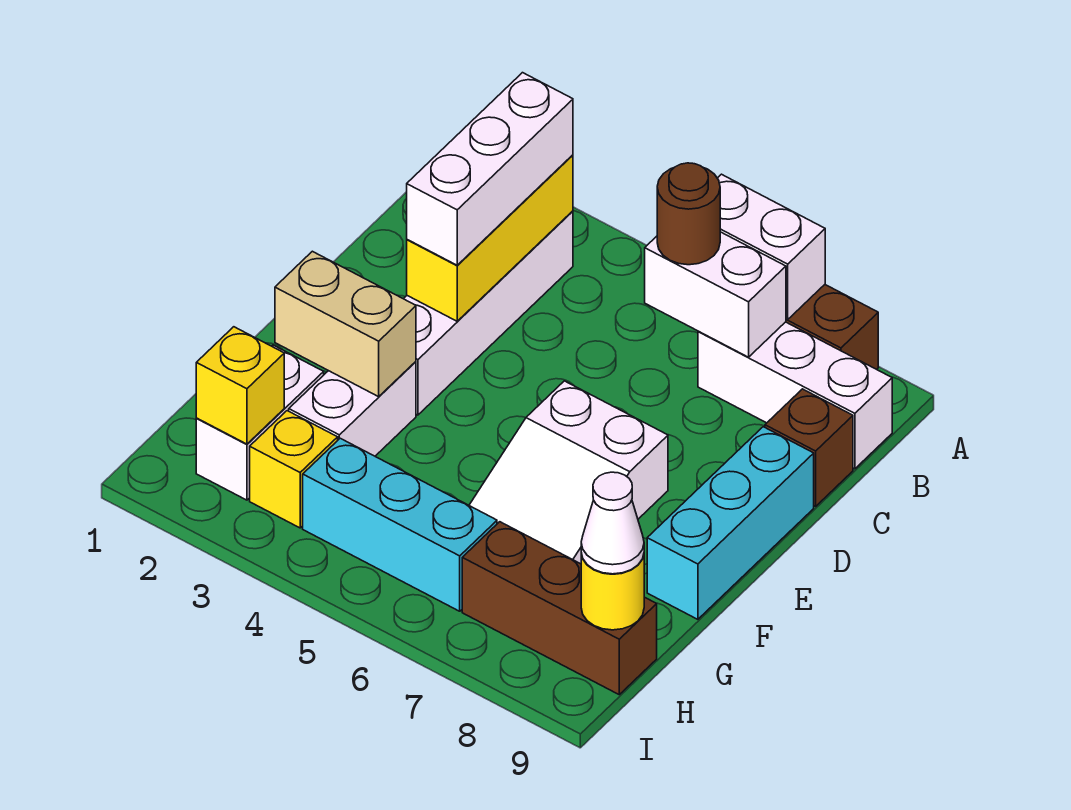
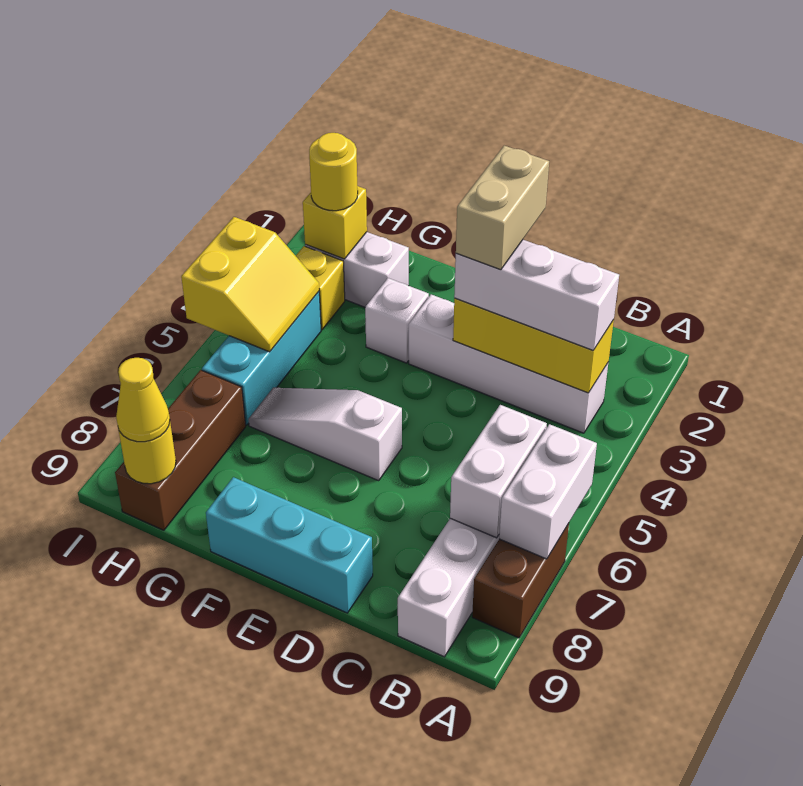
brown 1x1 round brick [657,163,720,265] -> none
brown 1x1 brick [765,389,853,506] -> none
white 2x3 slope [469,381,668,564] -> white 1x3 slope [248,388,402,481]
tan 1x2 brick [275,251,416,397] -> tan 1x2 brick moved to [456,146,549,270]
white 1x2 brick [289,362,416,456] -> white 1x1 brick [365,278,429,363]
none -> yellow 1x1 round brick [309,133,358,211]
none -> yellow 2x2 slope [181,217,319,352]
white 1x1 cone [581,472,644,574] -> yellow 1x1 cone [116,358,170,442]

